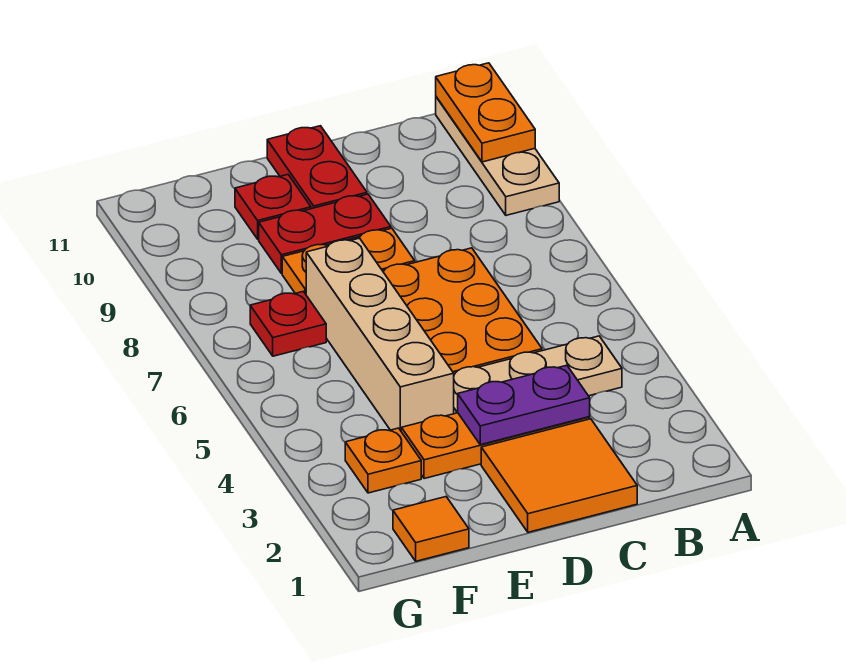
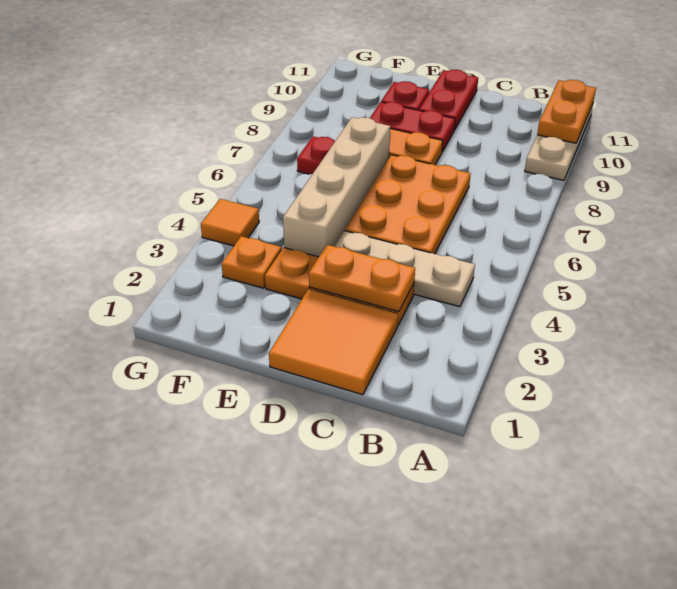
purple 1x2 plate [458,365,590,445] -> orange 1x2 plate [309,245,415,312]
orange 1x1 tile [393,497,469,561] -> orange 1x1 tile moved to [201,199,259,246]

